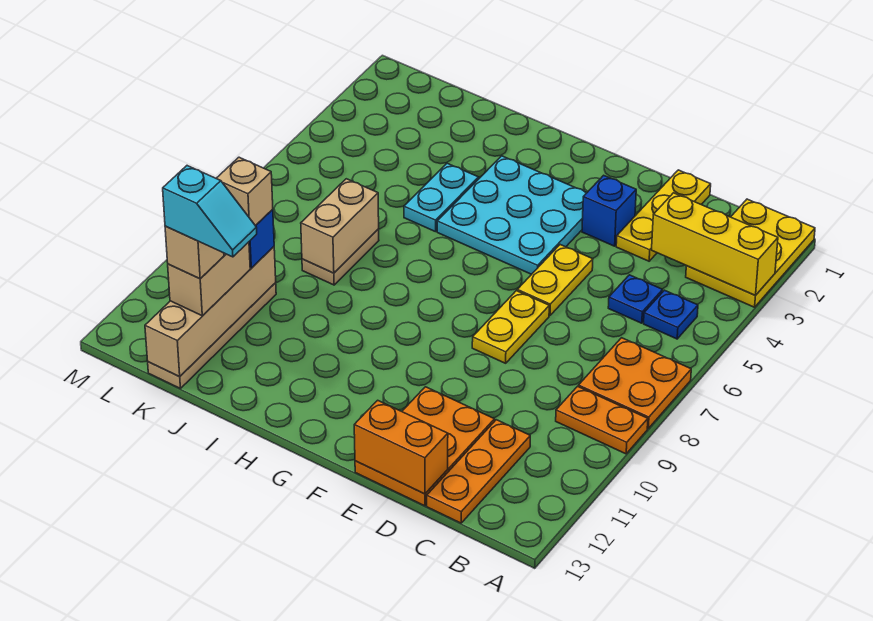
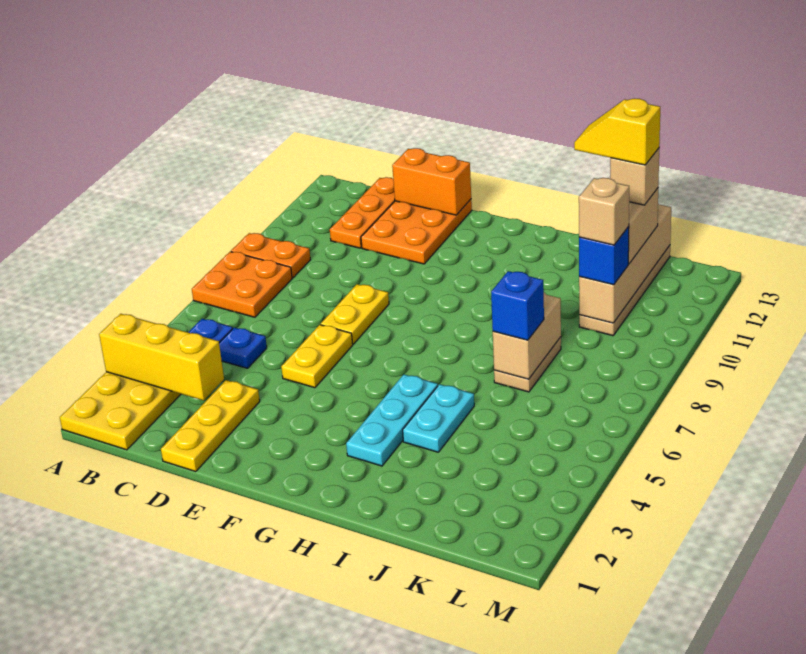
blue 1x1 brick [582,175,636,246] -> blue 1x1 brick moved to [491,271,544,340]
cyan 3x3 plate [437,156,587,274] -> cyan 1x3 plate [346,375,438,466]
cyan 1x2 slope [163,166,257,257] -> yellow 1x2 slope [574,99,660,165]

